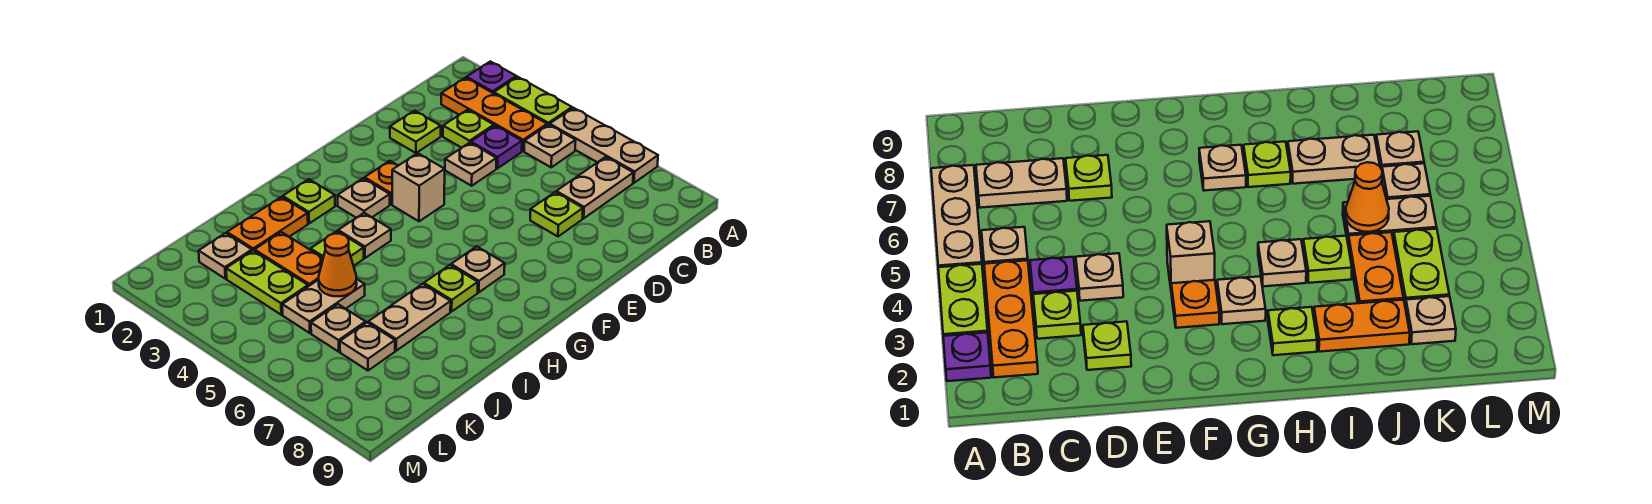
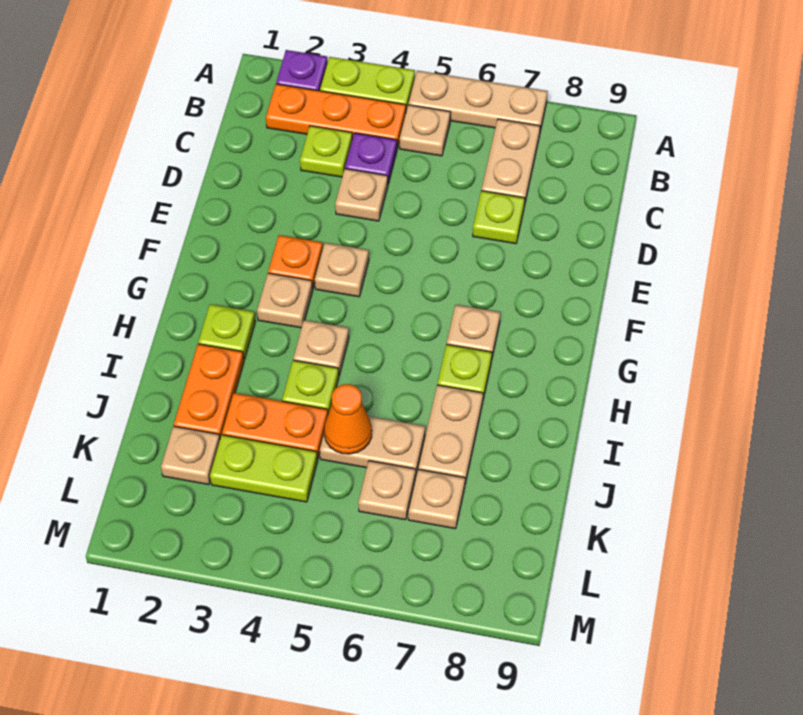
lime 1x1 plate [390,111,441,153] -> none
tan 1x1 brick [392,153,445,221] -> tan 1x1 plate [315,243,369,297]
tan 1x2 plate [282,279,365,333] -> tan 1x2 plate turned to [320,416,425,476]

